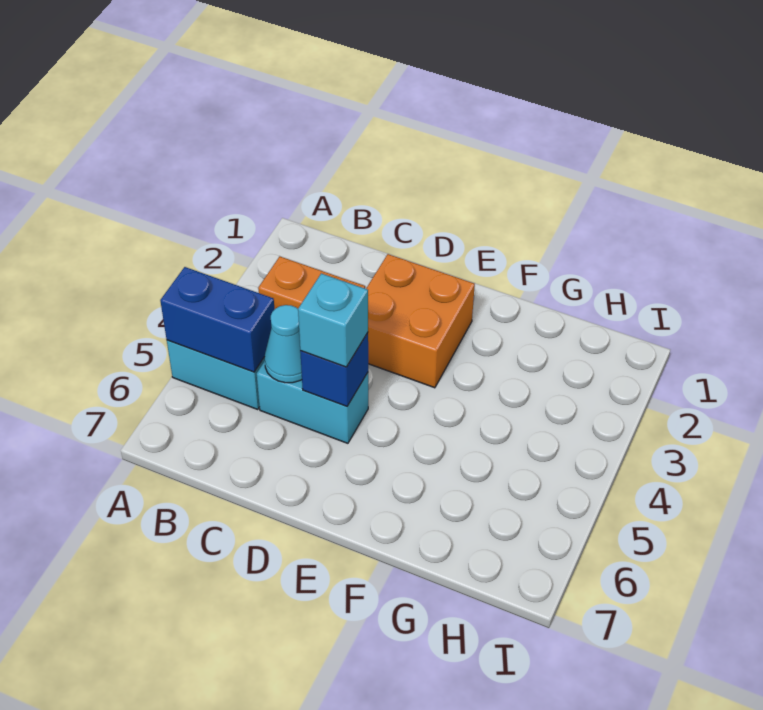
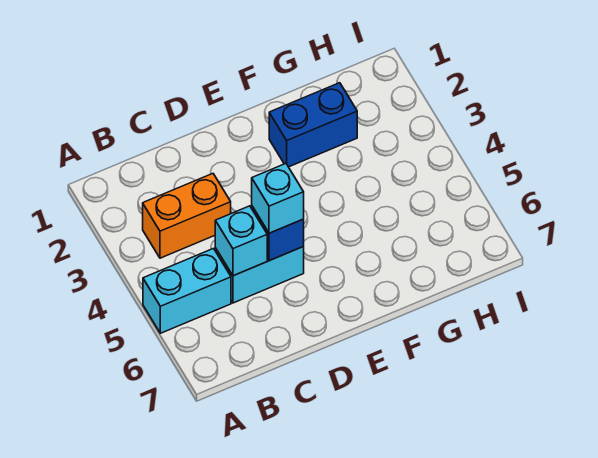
blue 1x2 brick [160,267,274,372] -> blue 1x2 brick moved to [269,83,357,167]
cyan 1x1 cone [265,305,302,383] -> cyan 1x1 brick [215,206,267,276]
orange 2x2 brick [366,254,475,388] -> none

